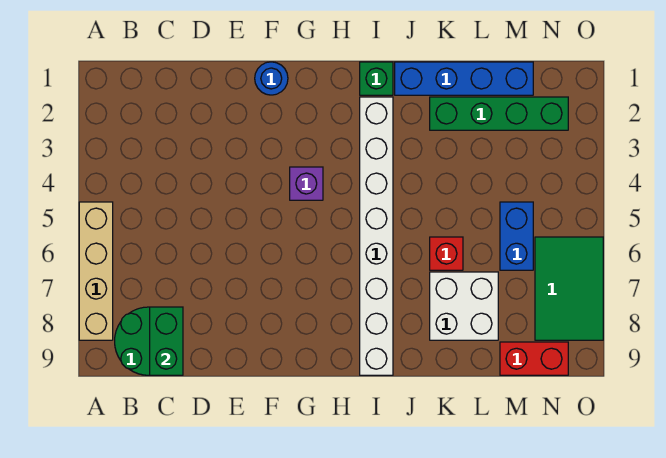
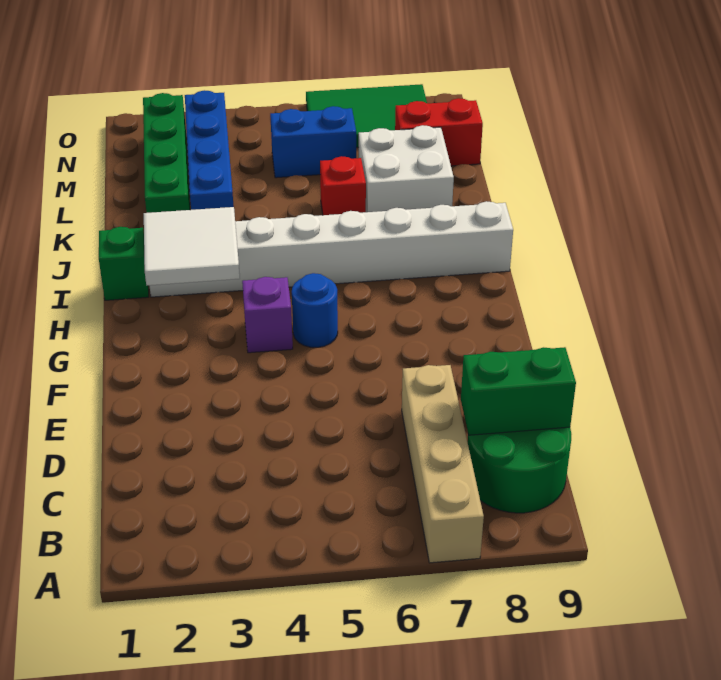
tan 1x4 brick [79,202,113,340] -> tan 1x4 brick turned to [402,365,484,563]
blue 1x1 round brick [255,62,288,95] -> blue 1x1 round brick moved to [292,273,338,347]
none -> white 2x2 tile [144,207,240,285]
blue 1x4 brick [395,62,533,95] -> blue 1x4 brick moved to [185,90,234,210]
red 1x2 brick [500,342,568,375] -> red 1x2 brick turned to [395,98,483,166]

